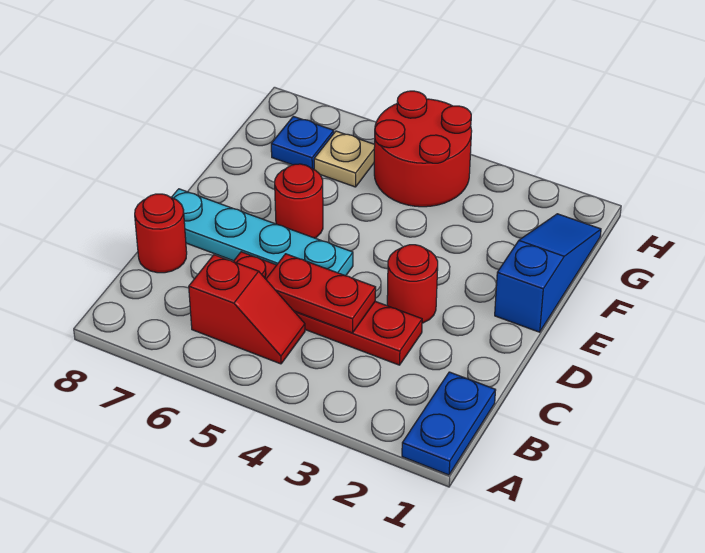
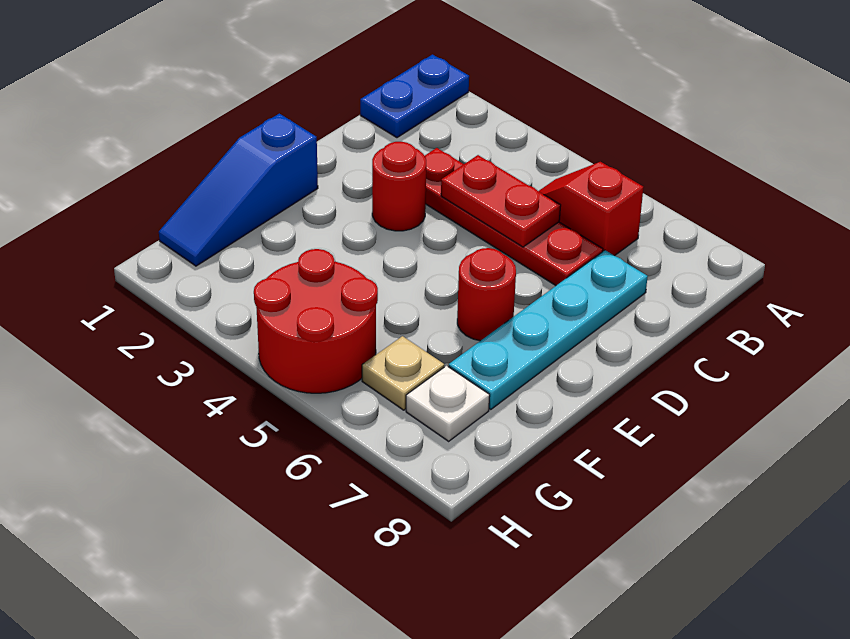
red 1x1 round brick [135,194,187,273] -> none
cyan 1x4 plate [172,189,353,276] -> cyan 1x4 plate turned to [448,250,648,409]
blue 1x1 plate [271,116,334,169] -> white 1x1 plate [406,366,490,441]

